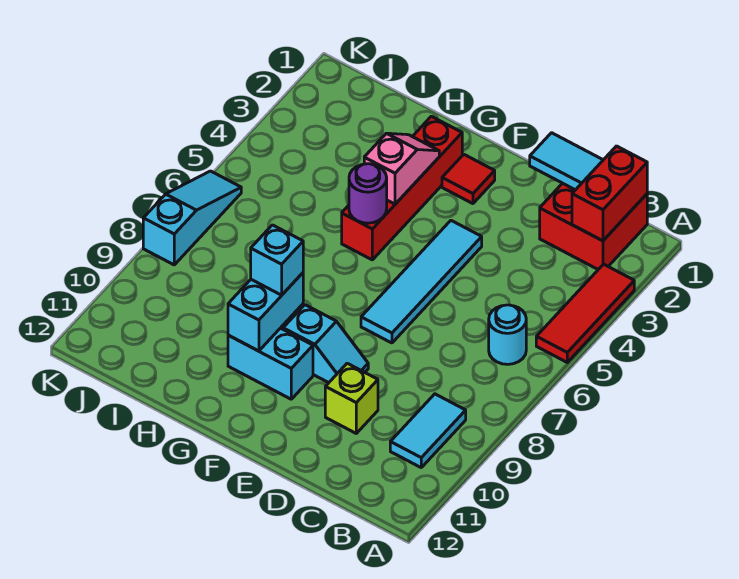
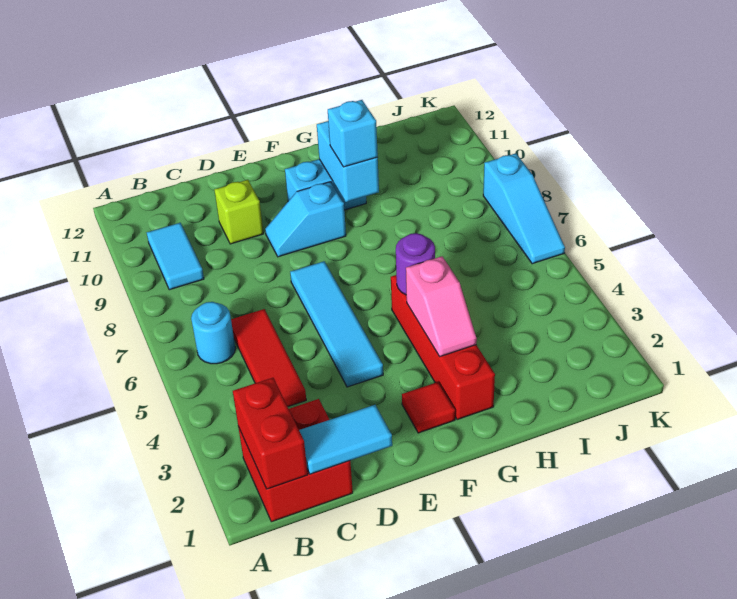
red 1x3 tile [536,264,634,362] -> red 1x3 tile moved to [231,309,306,407]

